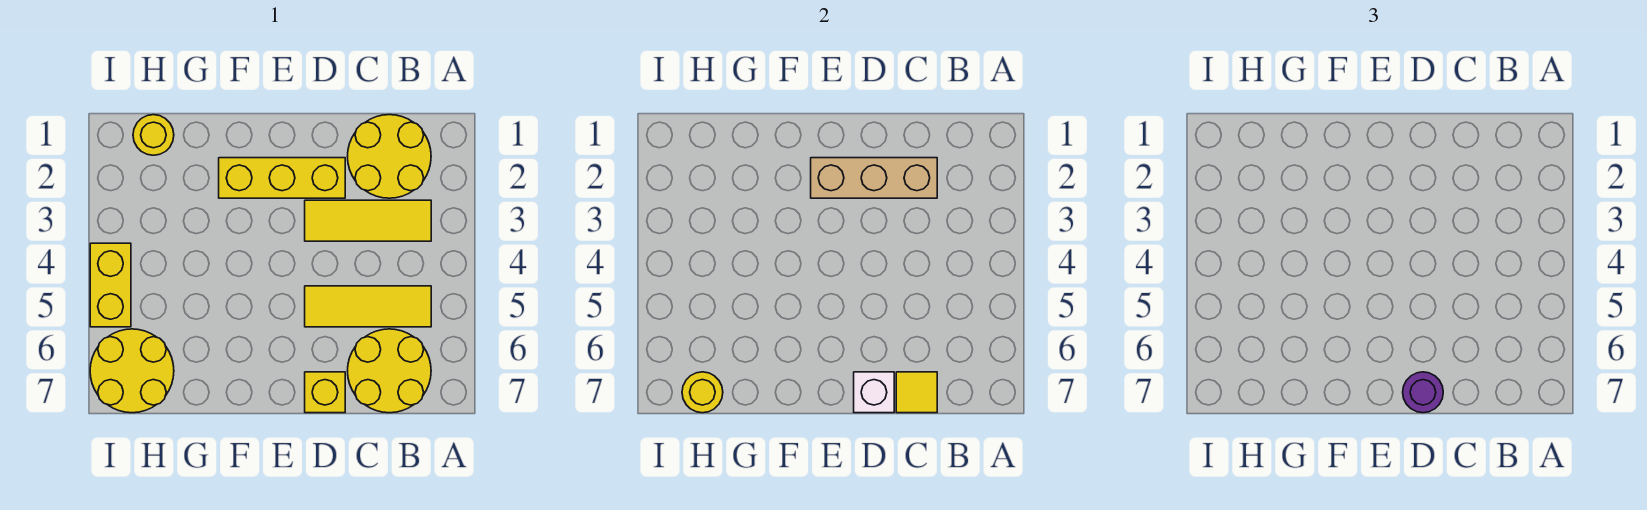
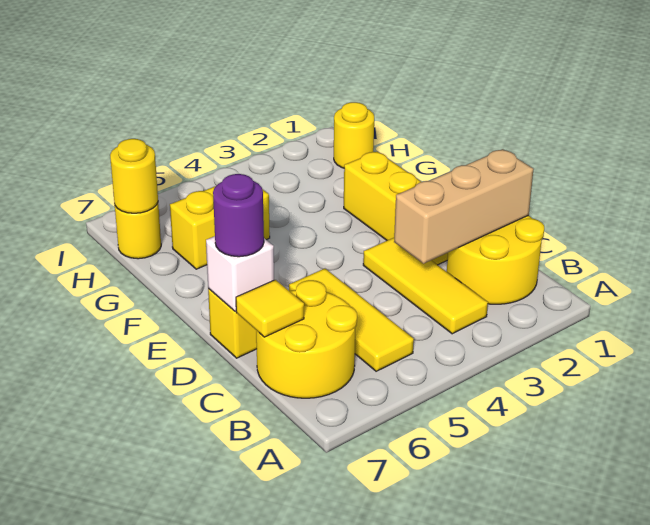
tan 1x3 brick [811,158,937,198] -> tan 1x3 brick turned to [394,149,533,264]
yellow 2x2 round brick [90,329,174,413] -> yellow 1x1 round brick [115,203,161,259]
yellow 1x2 brick [90,243,131,327] -> yellow 1x2 brick moved to [170,186,270,269]

